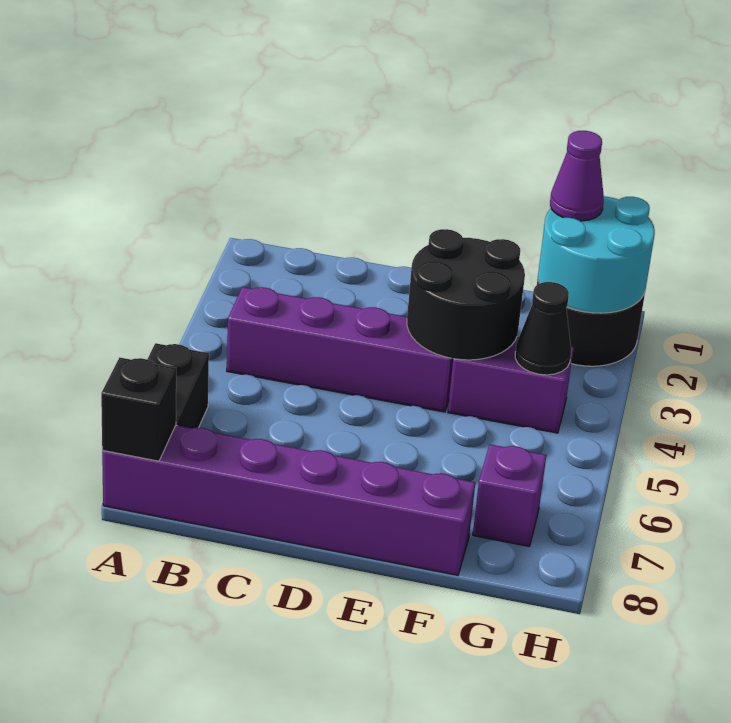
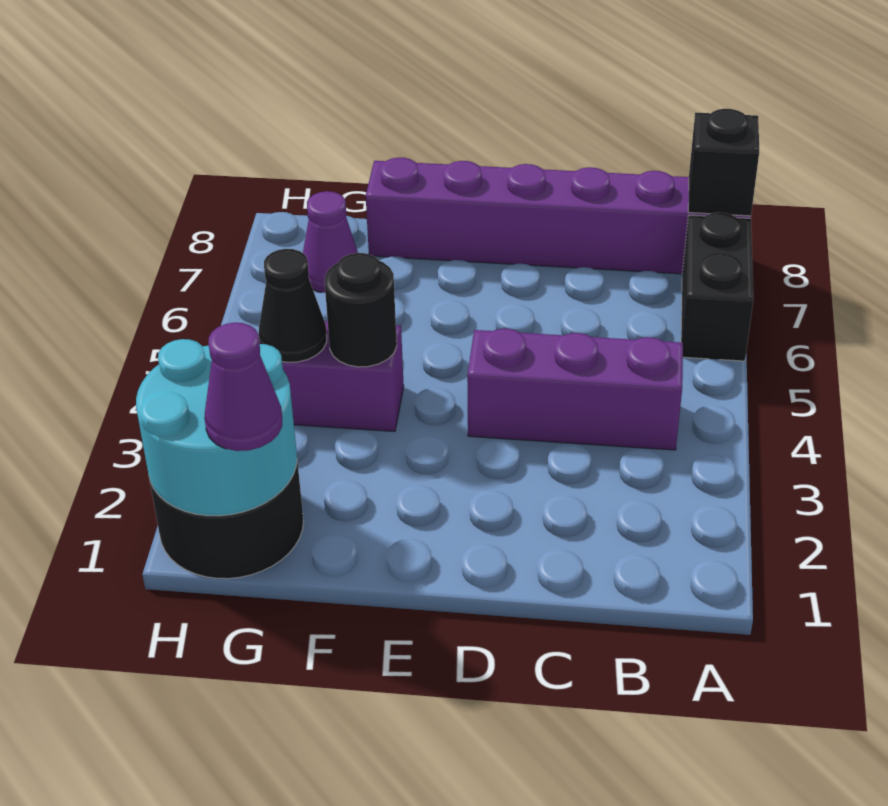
purple 1x4 brick [227,287,453,412] -> purple 1x3 brick [467,329,683,450]
black 2x2 round brick [407,229,525,360] -> black 1x1 round brick [325,253,397,367]
purple 1x1 brick [473,444,546,546] -> purple 1x1 cone [303,191,358,293]

